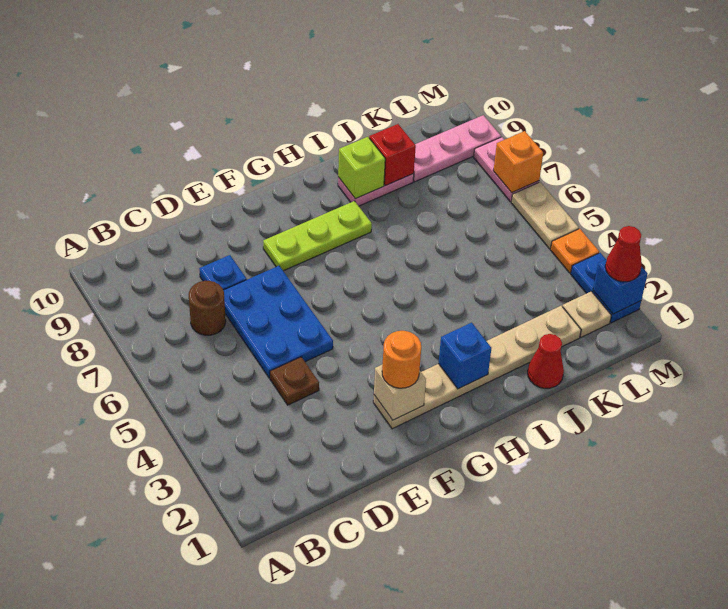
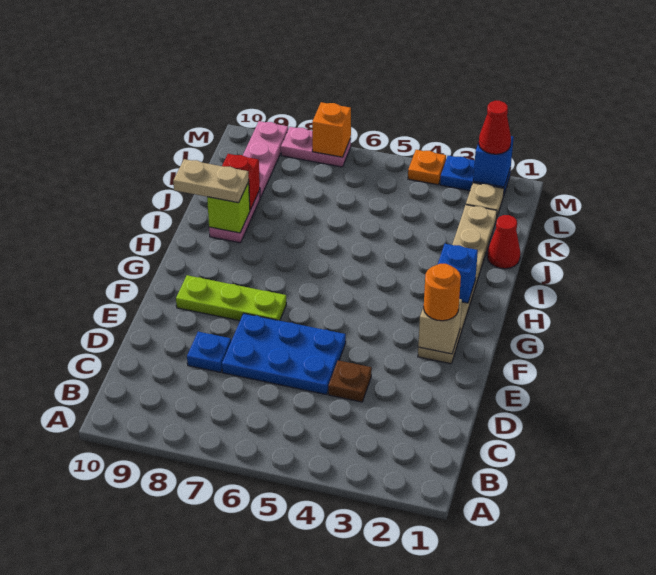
brown 1x1 round brick [189,281,226,335] -> none
lime 1x3 plate [263,201,372,271] -> lime 1x3 plate turned to [176,275,286,321]
tan 1x2 plate [511,182,579,249] -> tan 1x2 plate moved to [173,159,249,203]

